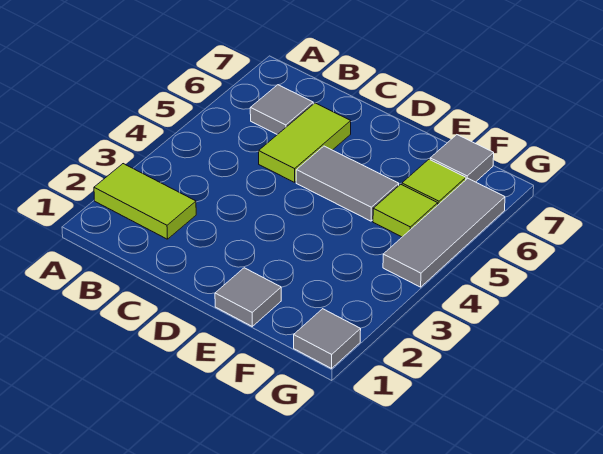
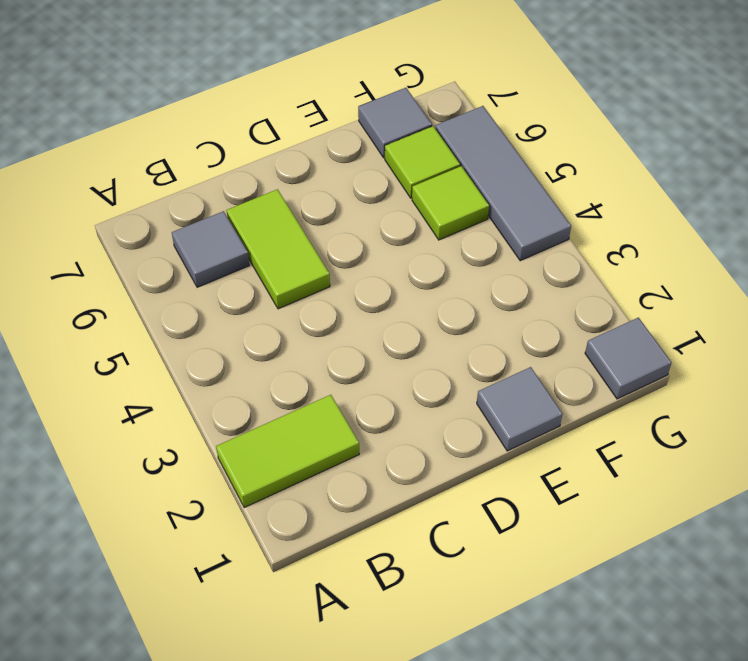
grey 1x2 tile [296,146,399,221] -> none

